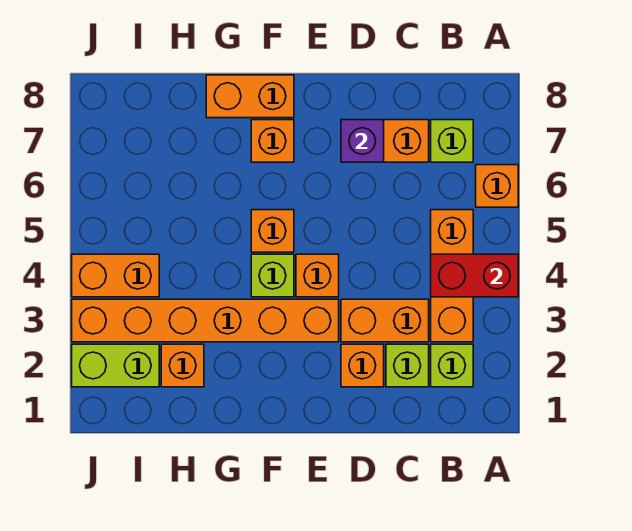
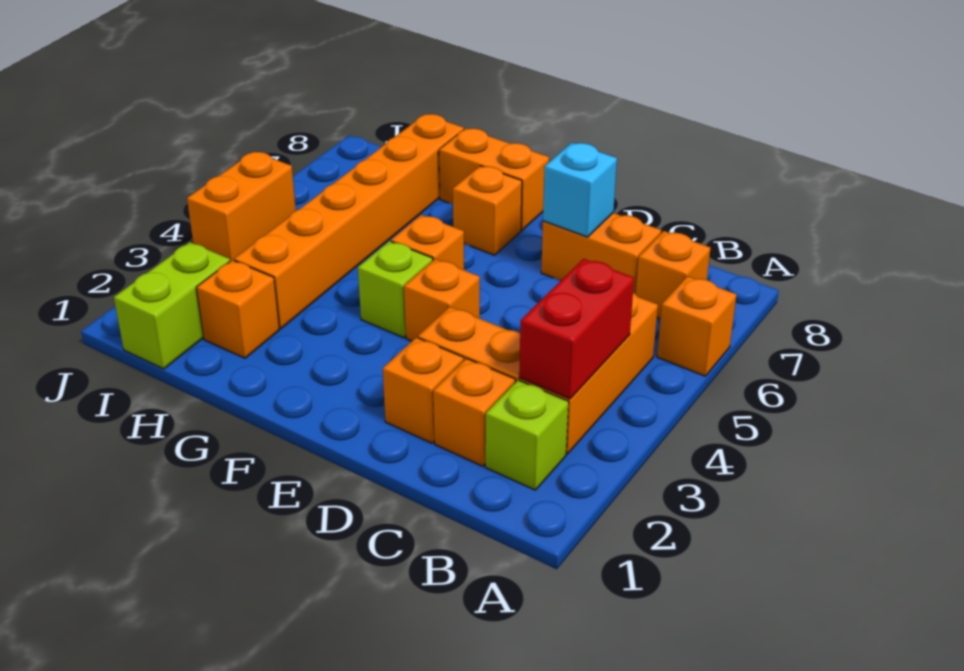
red 1x2 brick [431,254,518,297] -> red 1x2 brick turned to [519,259,634,399]
lime 1x1 brick [431,120,473,162] -> orange 1x1 brick [636,231,711,319]
lime 1x1 brick [386,344,429,387] -> orange 1x1 brick [433,358,515,466]
purple 1x1 brick [341,120,384,162] -> cyan 1x1 brick [543,143,617,237]
orange 1x6 brick [72,299,339,342] -> orange 1x6 brick turned to [234,114,464,329]
lime 1x2 brick [72,344,159,387] -> lime 1x2 brick turned to [114,242,230,369]
orange 1x2 brick [72,254,159,297] -> orange 1x2 brick turned to [187,152,296,261]

